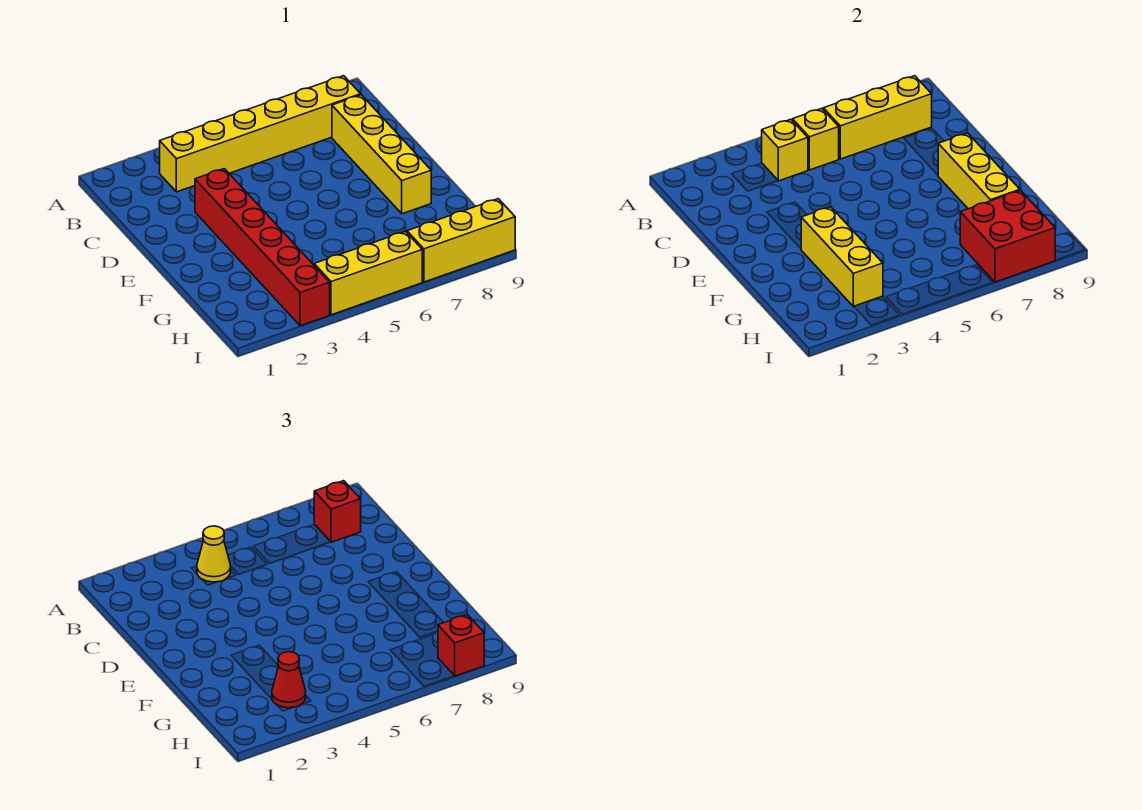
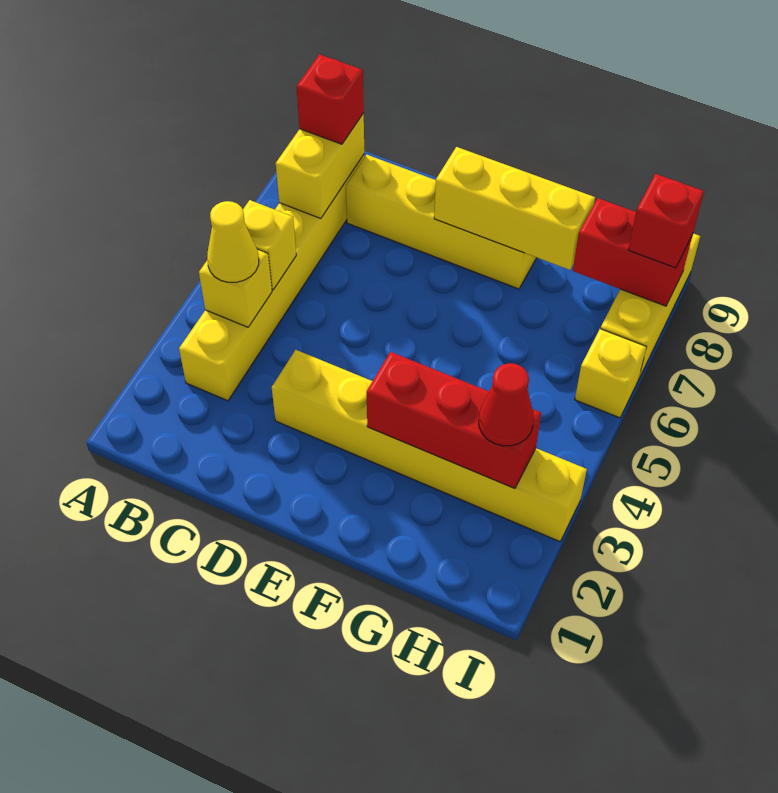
yellow 1x3 brick [823,76,932,159] -> yellow 1x2 brick [276,113,364,219]
red 1x6 brick [195,169,330,326] -> yellow 1x6 brick [272,350,587,542]
yellow 1x3 brick [801,207,883,307] -> red 1x3 brick [367,352,541,489]
red 2x2 brick [960,190,1055,282] -> red 1x2 brick [573,198,693,306]
yellow 1x3 brick [314,231,422,315] -> yellow 1x1 brick [575,329,646,418]

